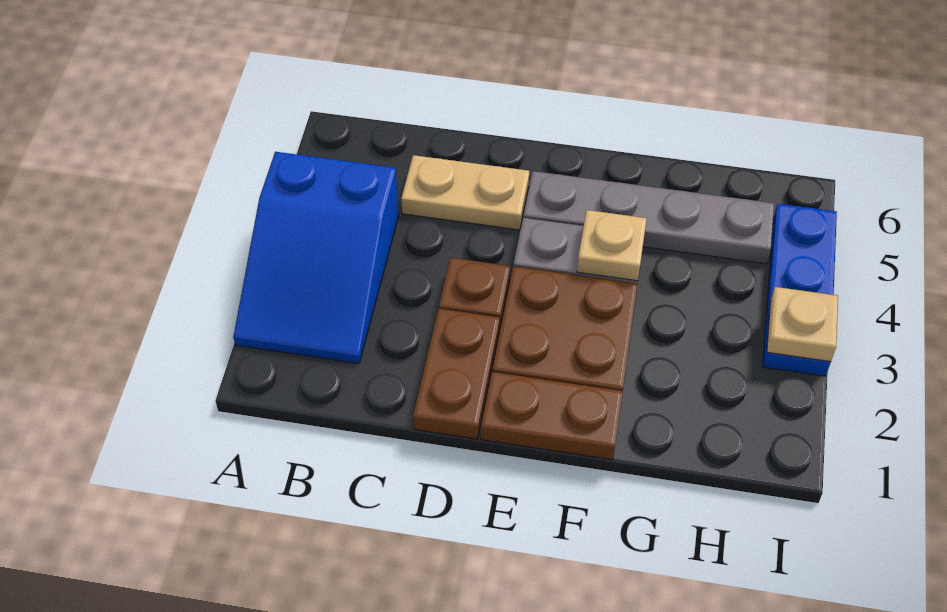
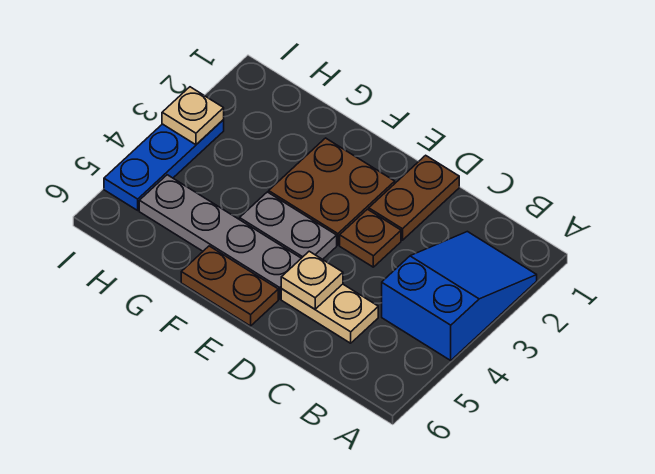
brown 1x2 plate [481,372,623,460] -> brown 1x2 plate moved to [181,246,278,326]
tan 1x1 plate [577,210,647,281] -> tan 1x1 plate moved to [281,251,343,309]

